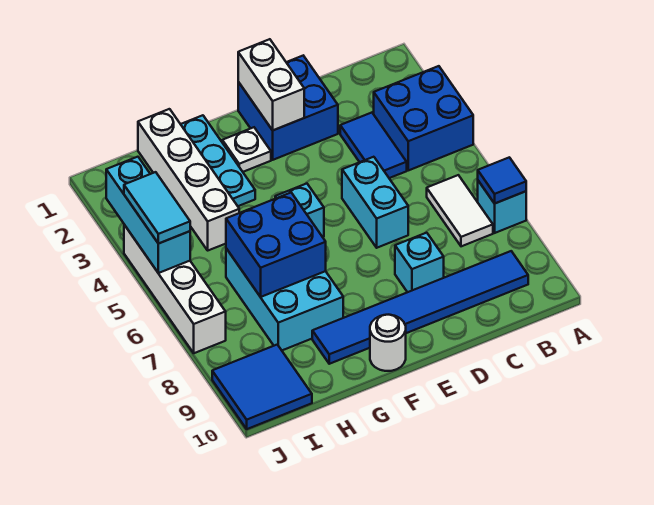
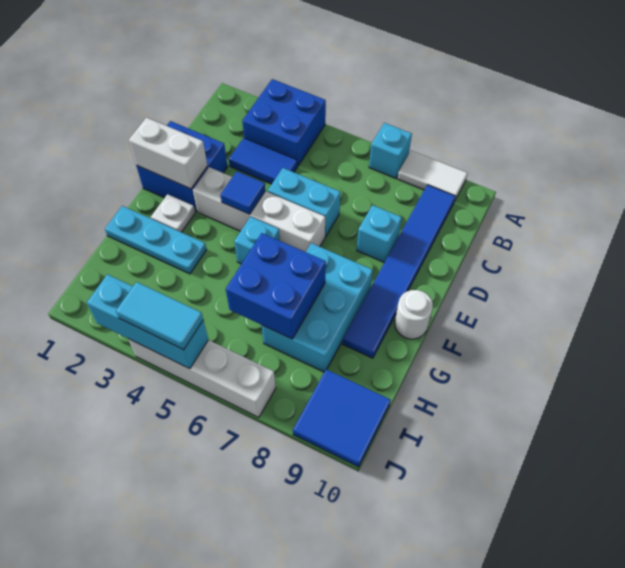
blue 1x1 tile [478,157,526,204] -> blue 1x1 tile moved to [221,171,265,214]
white 1x2 tile [427,175,493,246] -> white 1x2 tile moved to [398,151,468,202]
cyan 2x3 brick [226,248,343,350] -> cyan 2x3 brick turned to [262,243,373,372]
white 1x4 brick [138,109,239,250] -> white 1x4 brick moved to [193,167,325,252]

